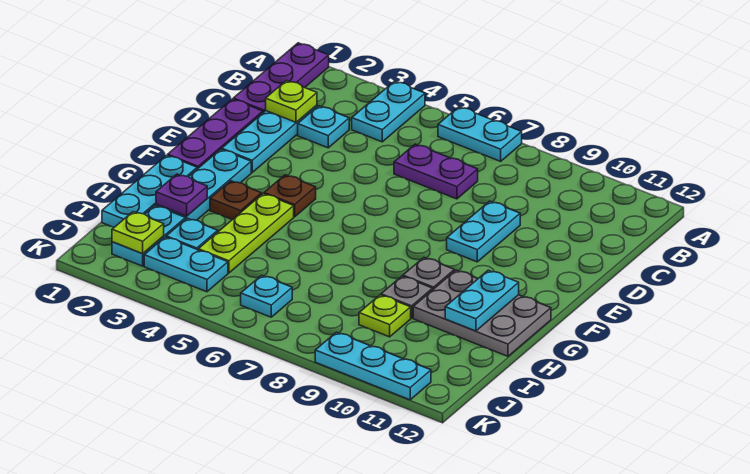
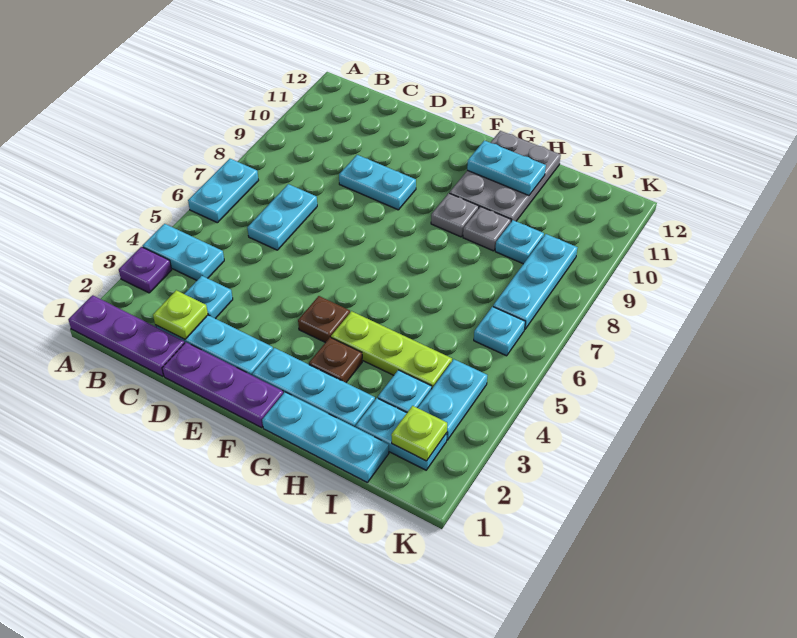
purple 1x2 plate [394,144,478,199] -> cyan 1x2 plate [247,184,317,250]
purple 1x1 plate [156,174,207,216] -> purple 1x1 plate moved to [119,247,172,293]
lime 1x1 plate [359,295,411,337] -> cyan 1x1 plate [495,220,544,264]
cyan 1x3 plate [315,332,431,400] -> cyan 1x3 plate moved to [493,234,578,329]

